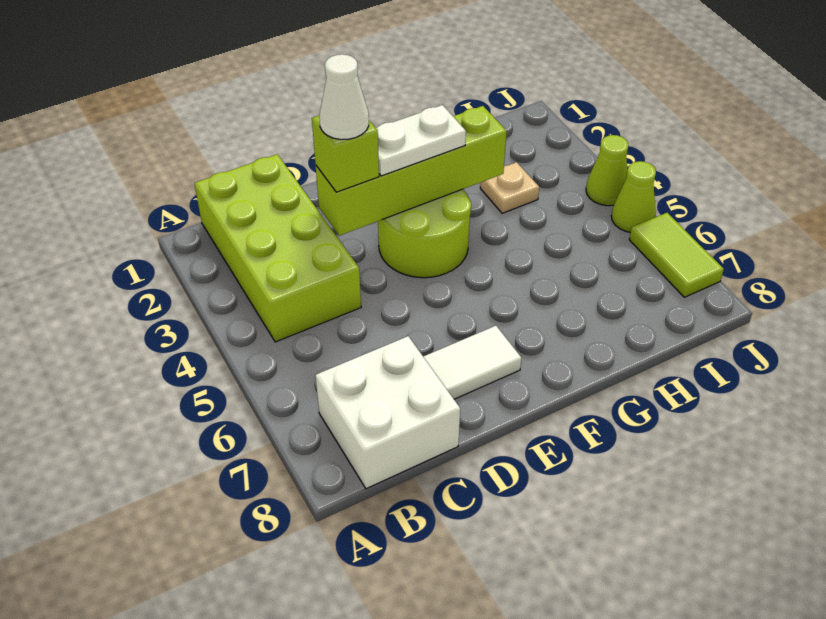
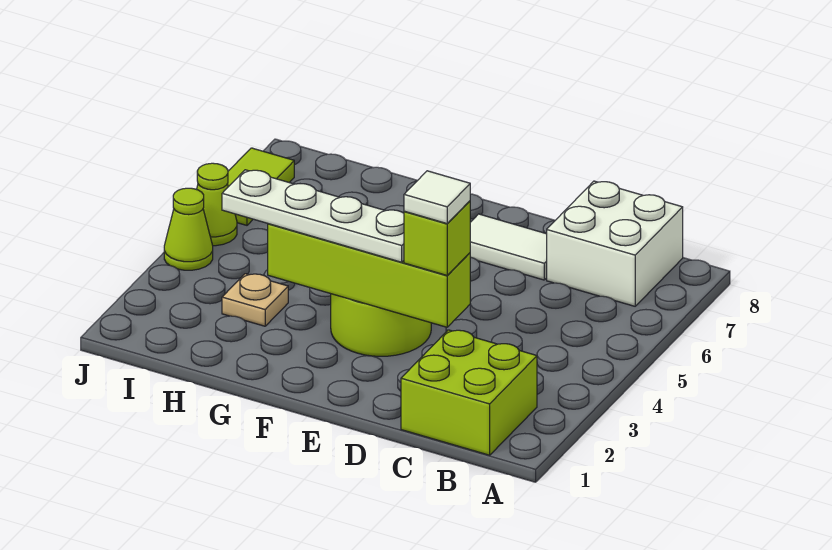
lime 2x4 brick [194,154,361,342] -> lime 2x2 brick [401,330,537,455]
white 1x1 cone [319,54,369,140] -> white 1x1 tile [404,171,470,224]
white 1x2 plate [376,105,466,176] -> white 1x4 plate [222,170,404,262]

